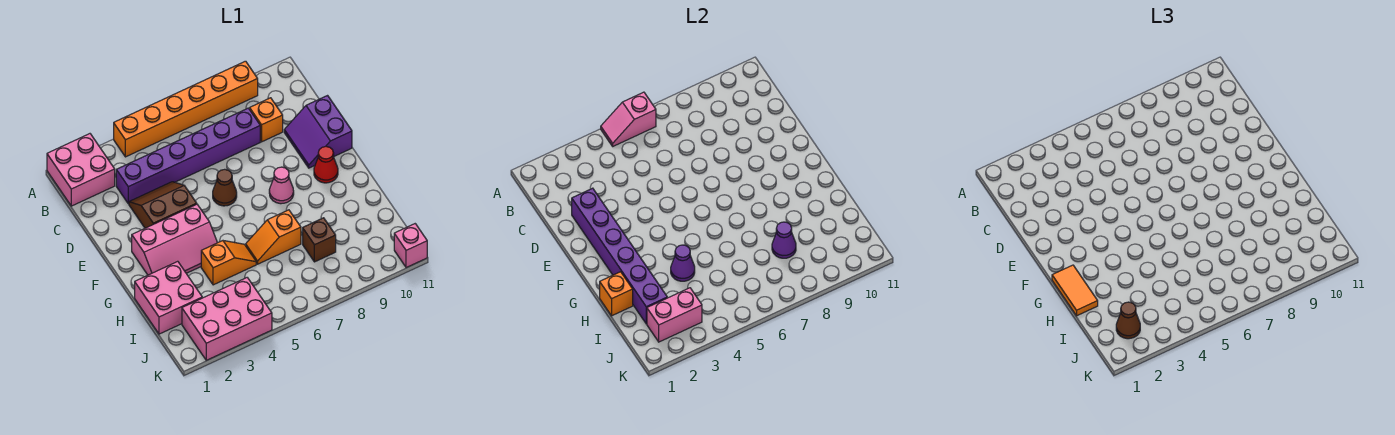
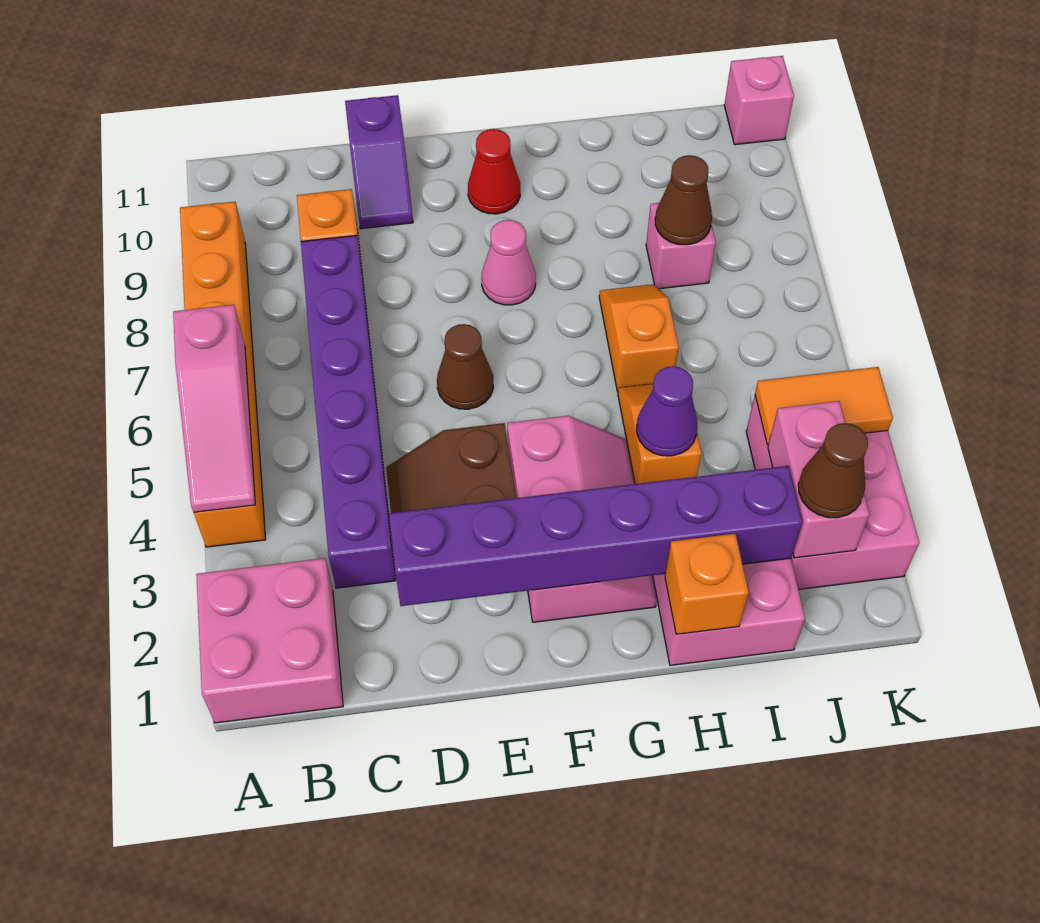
pink 1x2 slope [601,92,656,146] -> pink 1x3 slope [173,305,255,512]
purple 2x2 slope [284,96,352,168] -> purple 1x2 slope [345,95,413,229]
orange 1x2 tile [1052,265,1098,316] -> orange 1x2 tile moved to [755,367,893,445]
orange 1x2 slope [246,210,301,264] -> orange 1x2 slope turned to [599,284,679,392]
brown 1x1 brick [303,218,336,262] -> pink 1x1 brick [646,203,716,289]
purple 1x1 cone [772,222,796,258] -> brown 1x1 cone [655,155,712,245]

